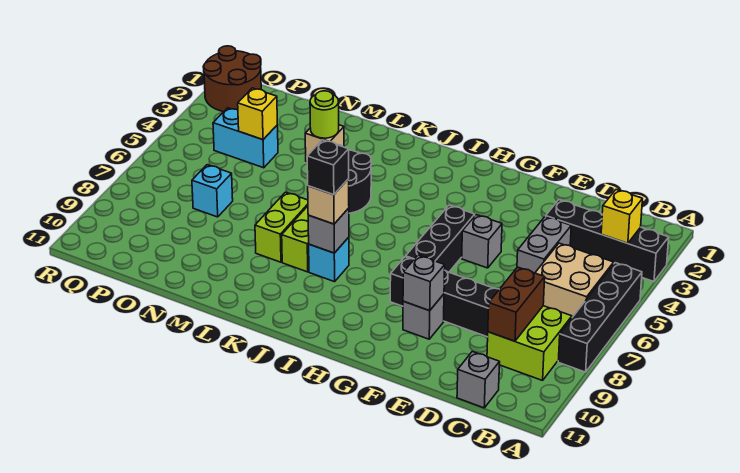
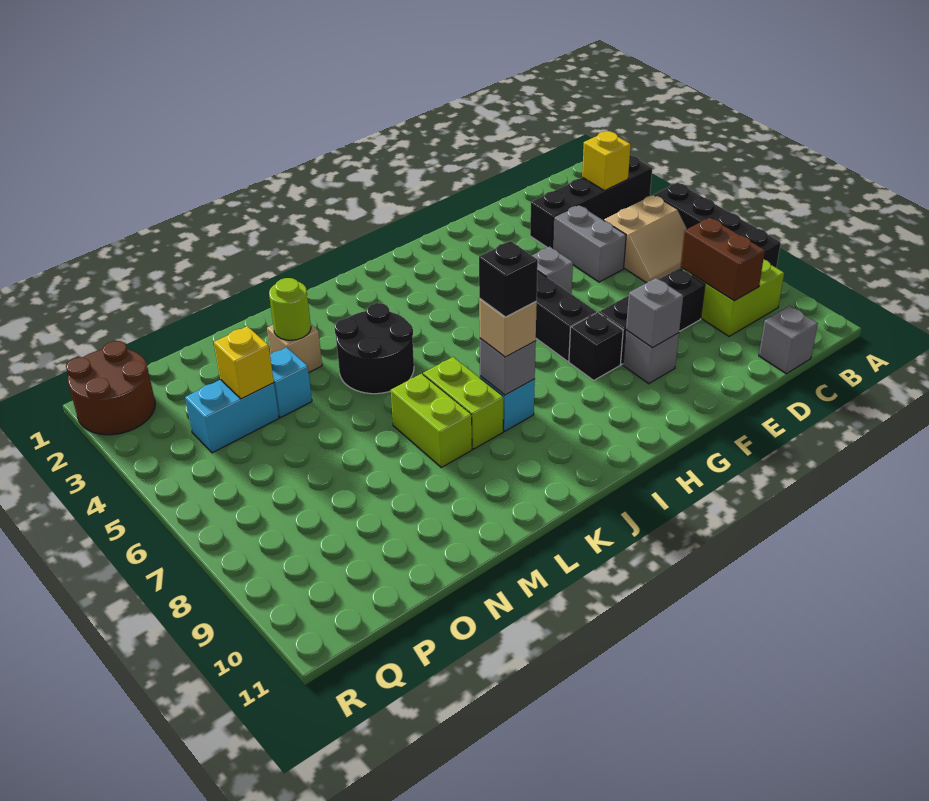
tan 2x2 brick [535,243,614,317] -> tan 2x2 slope [604,195,687,283]
cyan 1x1 brick [192,165,233,217] -> cyan 1x1 brick moved to [270,347,312,417]

